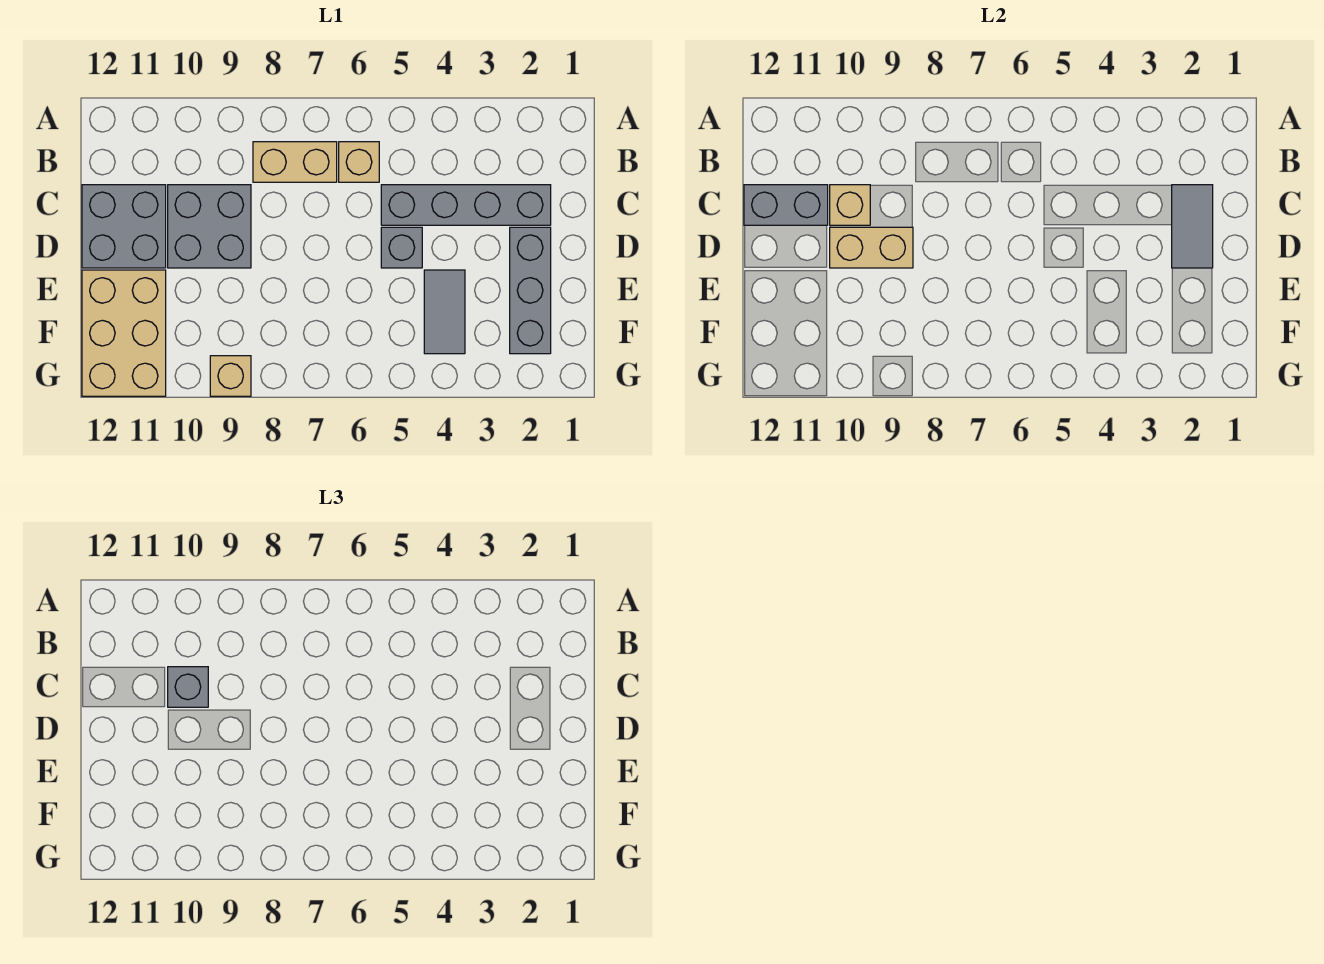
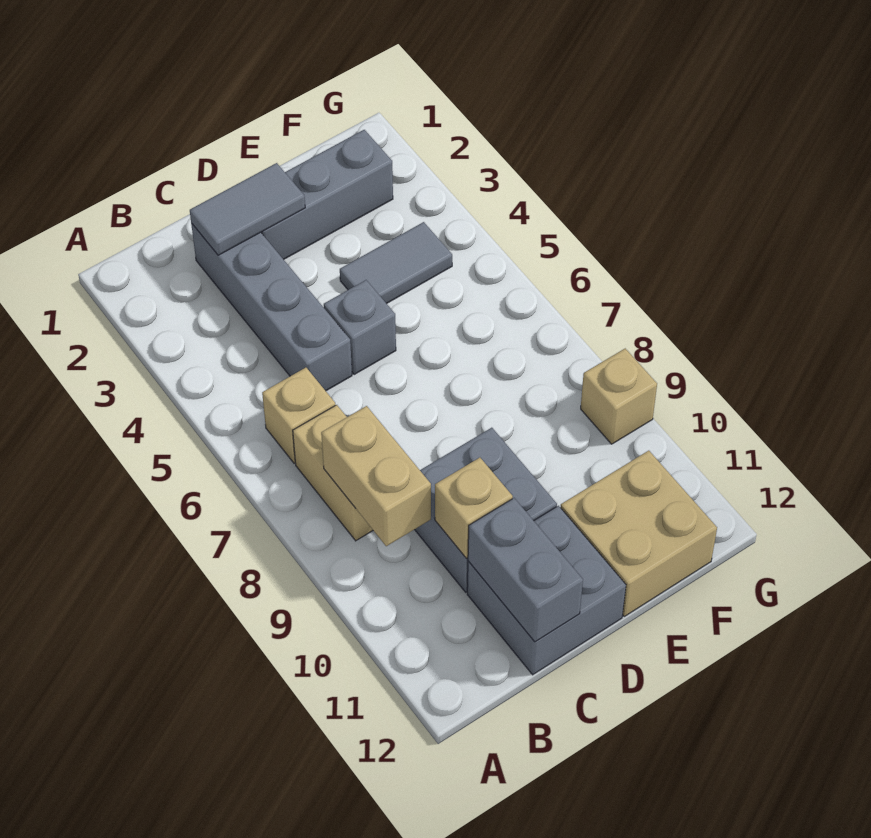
grey 1x1 brick [168,667,208,707] -> none
tan 1x2 brick [830,227,913,268] -> tan 1x2 brick moved to [321,406,431,546]
tan 2x3 brick [82,270,166,396] -> tan 2x2 brick [561,451,717,616]

